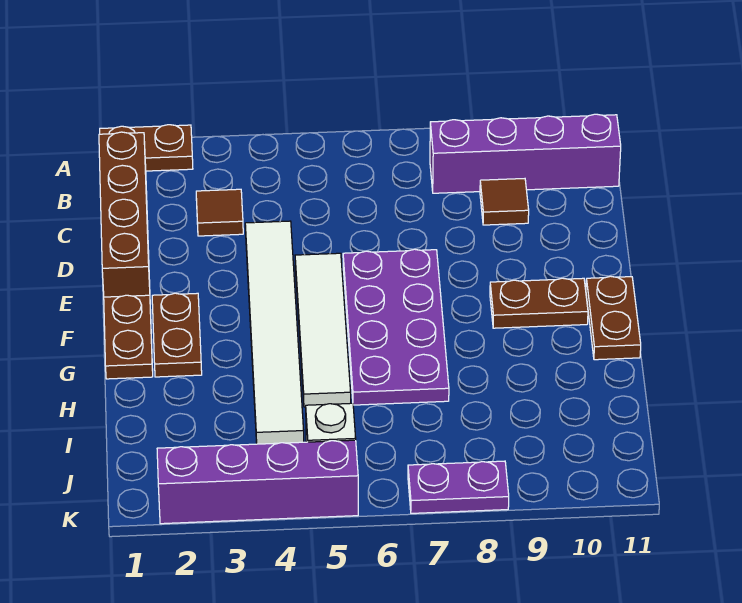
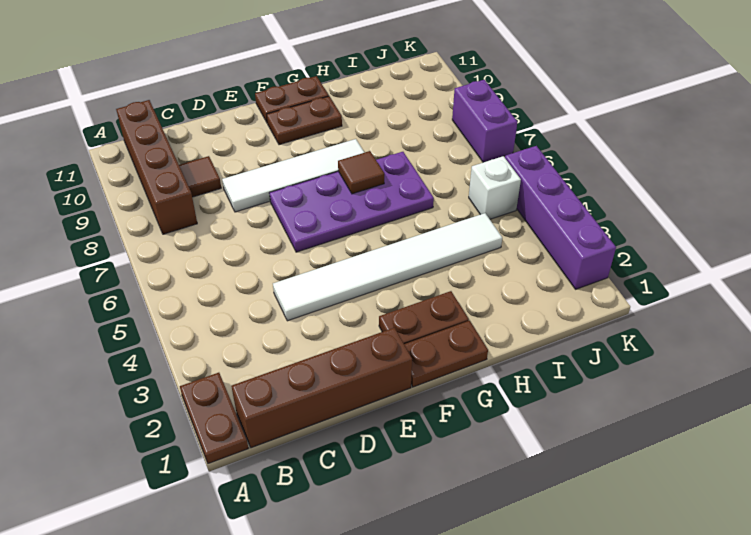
purple 1x4 brick [430,114,621,193] -> brown 1x4 brick [116,100,197,234]
brown 1x1 tile [196,189,243,236] -> brown 1x1 tile moved to [338,151,384,194]
white 1x4 tile [295,253,351,407] -> white 1x4 tile moved to [222,139,365,212]
brown 1x2 plate [490,278,588,328] -> brown 1x2 plate turned to [267,96,342,145]
purple 1x2 plate [408,461,509,513] -> purple 1x2 brick [452,80,517,162]

